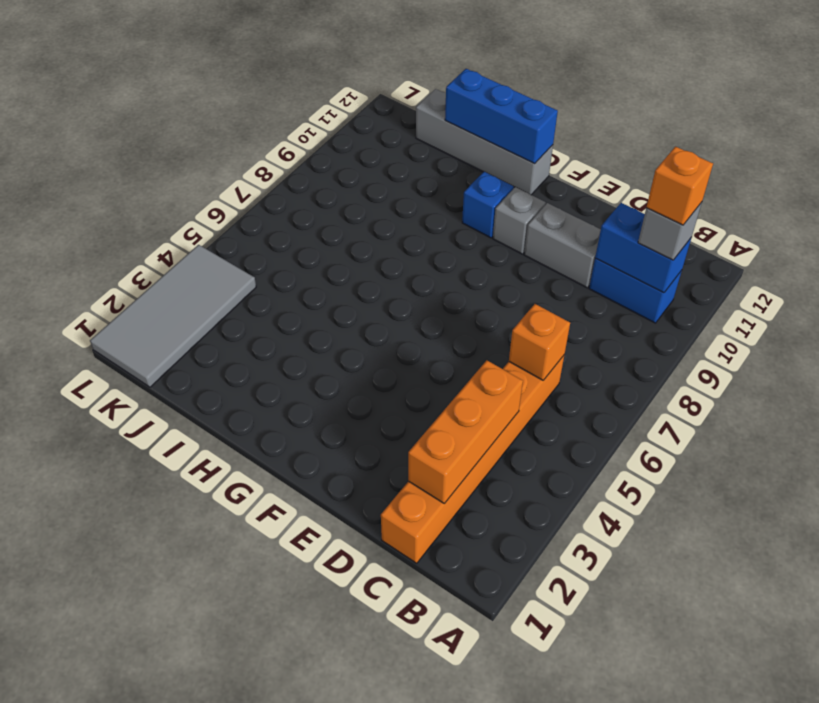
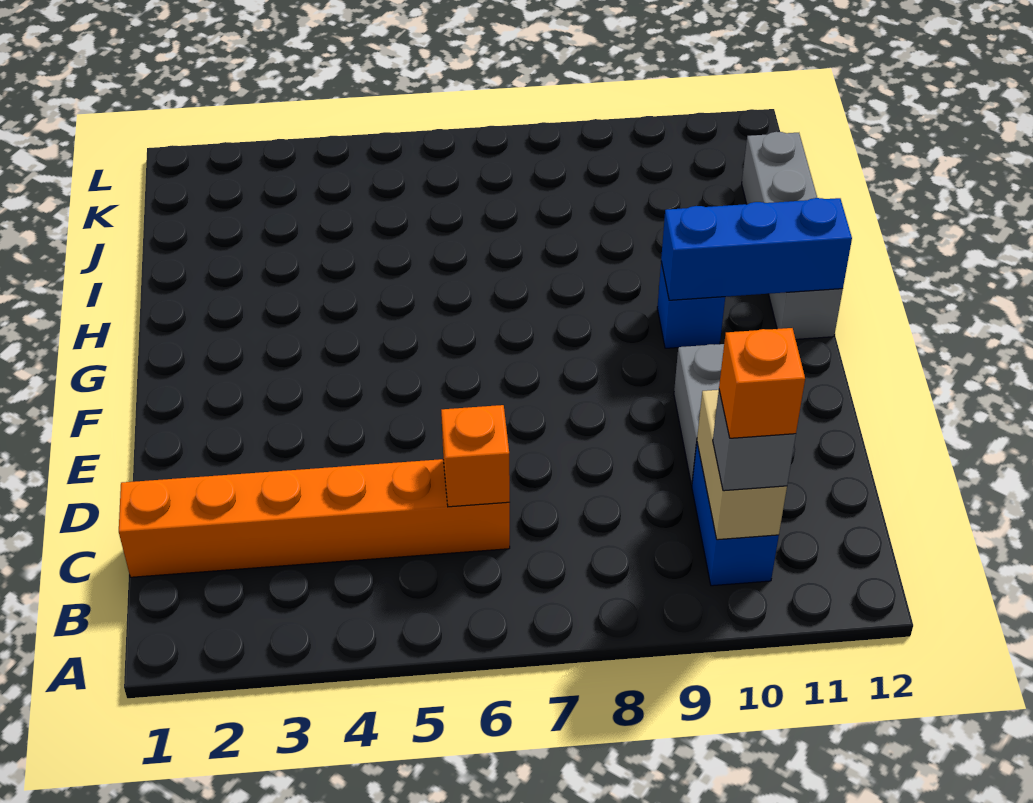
blue 1x2 brick [595,203,691,293] -> tan 1x2 brick [697,390,787,540]
orange 1x3 brick [408,360,523,504] -> none
grey 1x1 brick [493,187,546,254] -> none
blue 1x3 brick [445,69,558,164] -> blue 1x3 brick turned to [661,198,852,300]
grey 2x4 tile [90,245,256,387] -> none

